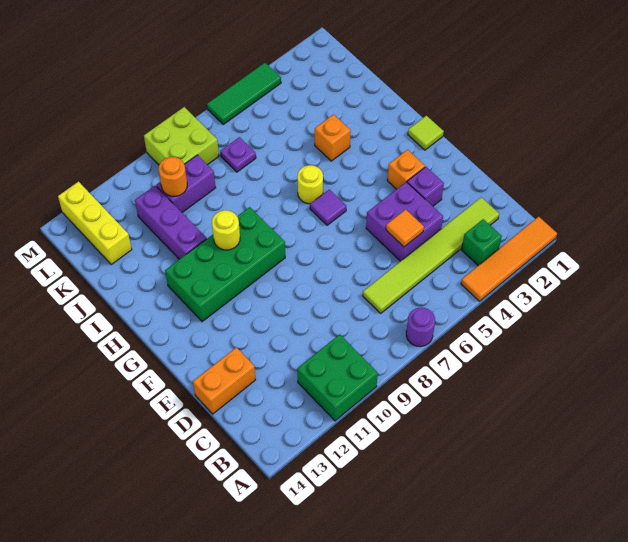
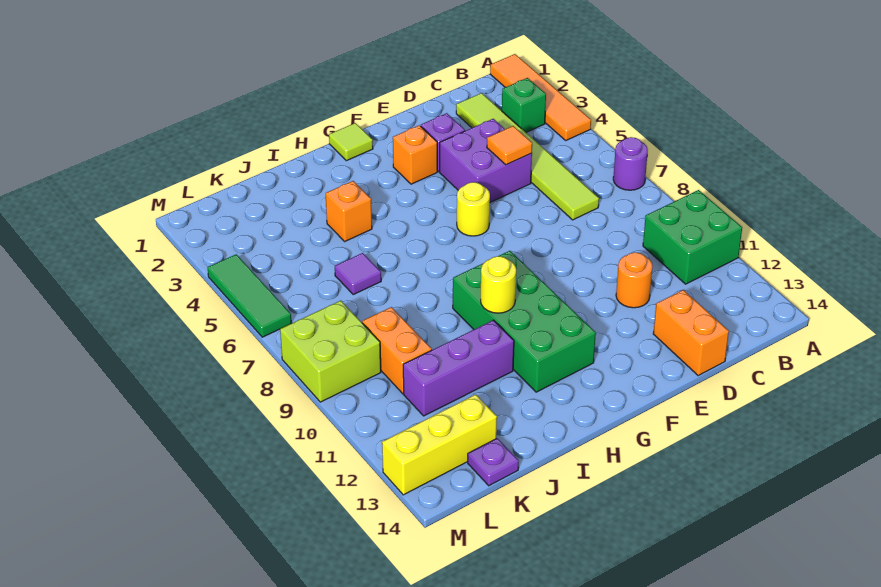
purple 1x1 tile [310,190,346,225] -> purple 1x1 tile moved to [335,253,381,294]
yellow 1x1 round brick [297,165,323,204] -> yellow 1x1 round brick moved to [457,182,490,236]
purple 1x1 plate [220,137,256,172] -> purple 1x1 plate moved to [468,438,519,486]
purple 1x2 brick [156,155,216,212] -> orange 1x2 brick [362,307,432,394]
orange 1x1 round brick [159,157,187,196] -> orange 1x1 round brick moved to [616,252,653,308]

